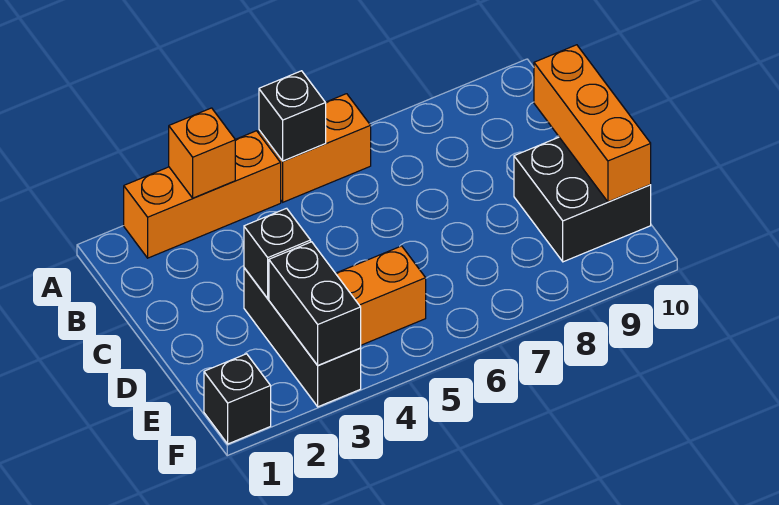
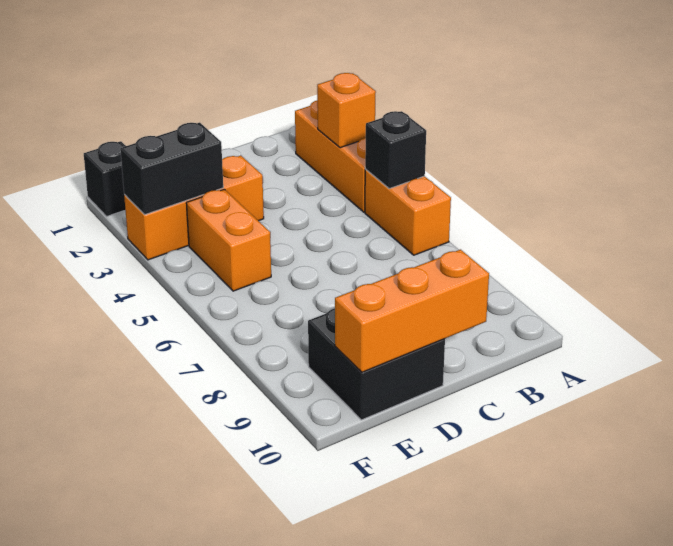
black 1x3 brick [244,268,361,407] -> orange 1x3 brick [124,156,264,260]
black 1x1 brick [244,208,311,298] -> none

